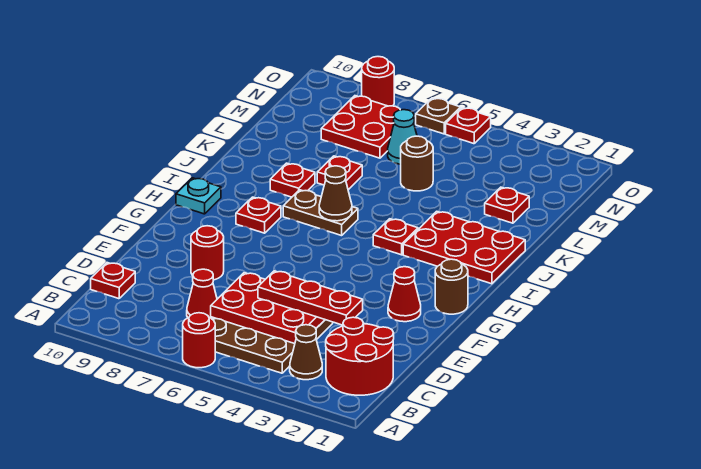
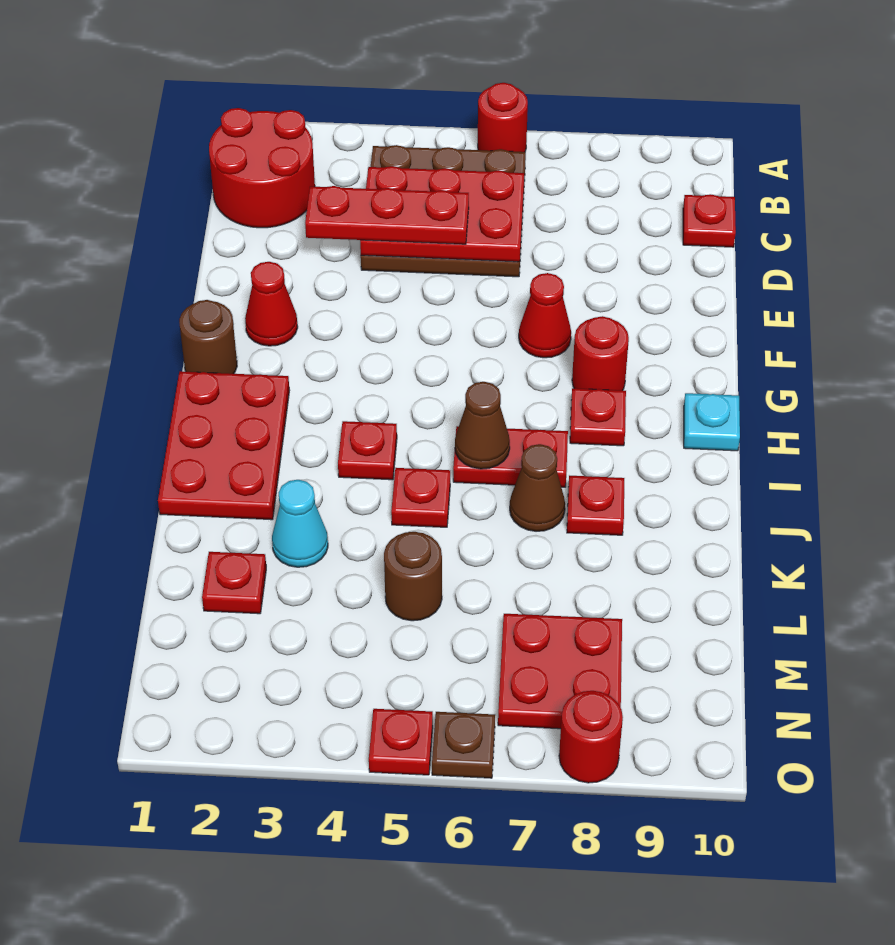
brown 1x1 cone [290,325,322,380] -> brown 1x1 cone moved to [510,444,565,531]
red 1x1 cone [187,269,217,318] -> red 1x1 cone moved to [519,273,571,358]
red 1x1 round brick [191,226,224,280] -> red 1x1 round brick moved to [572,316,629,390]
red 2x3 plate [403,211,525,284] -> red 2x3 plate turned to [158,371,289,520]
brown 1x2 plate [283,190,358,236] -> red 1x2 plate [453,426,568,487]
red 1x1 plate [317,156,362,190] -> red 1x1 plate moved to [391,468,450,527]
cyan 1x1 cone [388,110,417,164] -> cyan 1x1 cone moved to [272,480,328,567]

